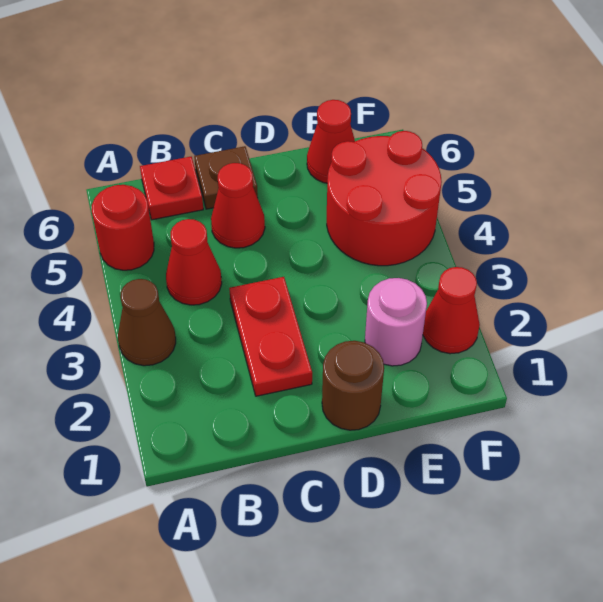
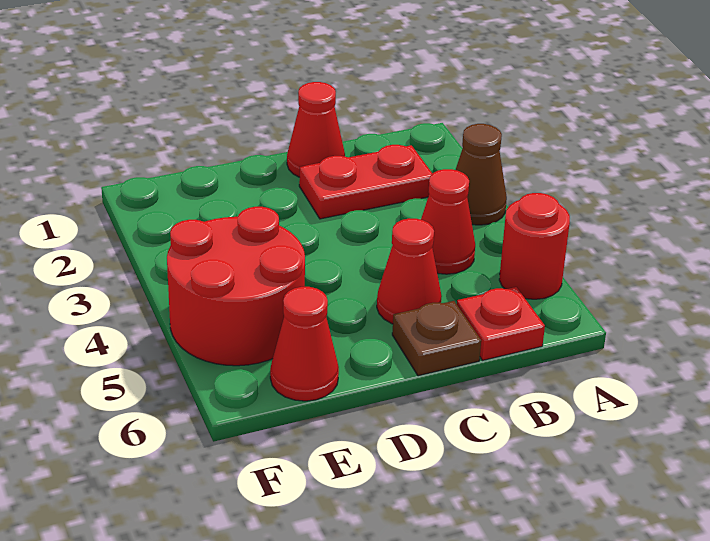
red 1x2 plate [229,277,312,396] -> red 1x2 plate turned to [299,145,433,219]
brown 1x1 round brick [322,341,384,430] -> none
pink 1x1 round brick [365,278,427,366] -> none
red 1x1 cone [423,267,480,354] -> red 1x1 cone moved to [287,82,345,177]

